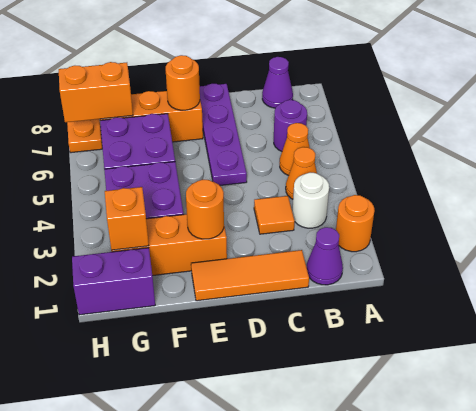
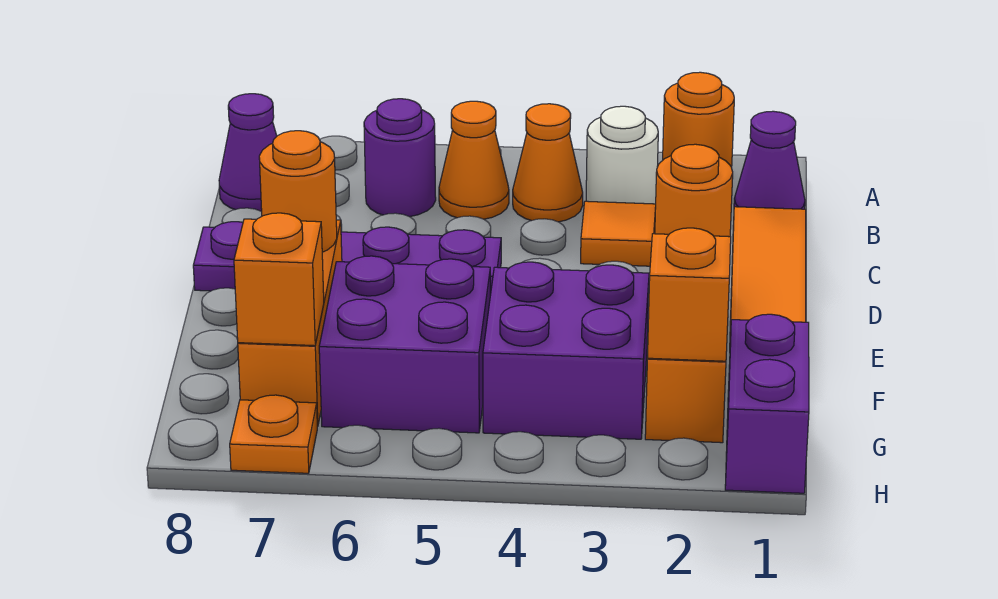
orange 1x2 brick [59,62,133,122] -> orange 1x1 brick [234,213,324,346]

